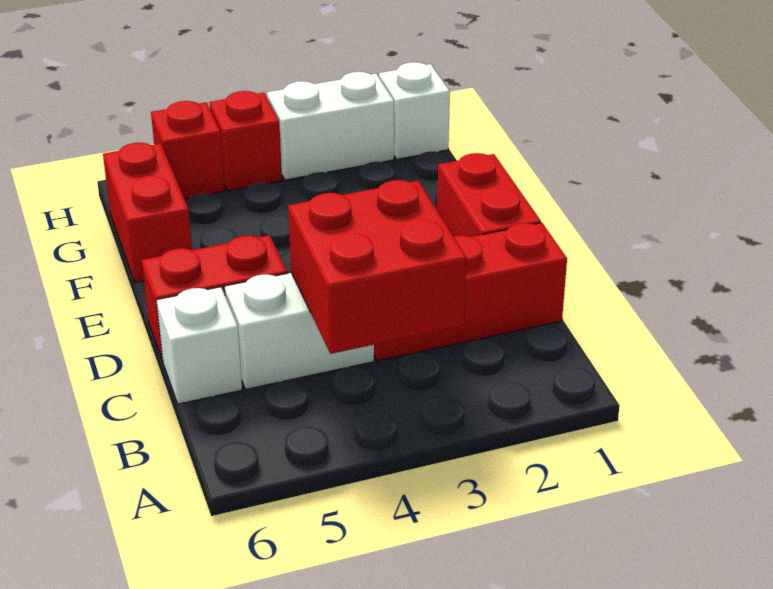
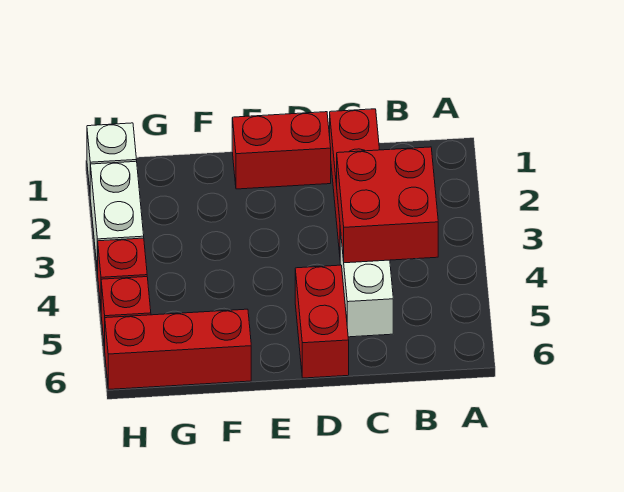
white 1x1 brick [156,287,242,404] -> none
red 1x2 brick [103,143,192,282] -> red 1x3 brick [105,309,251,389]

